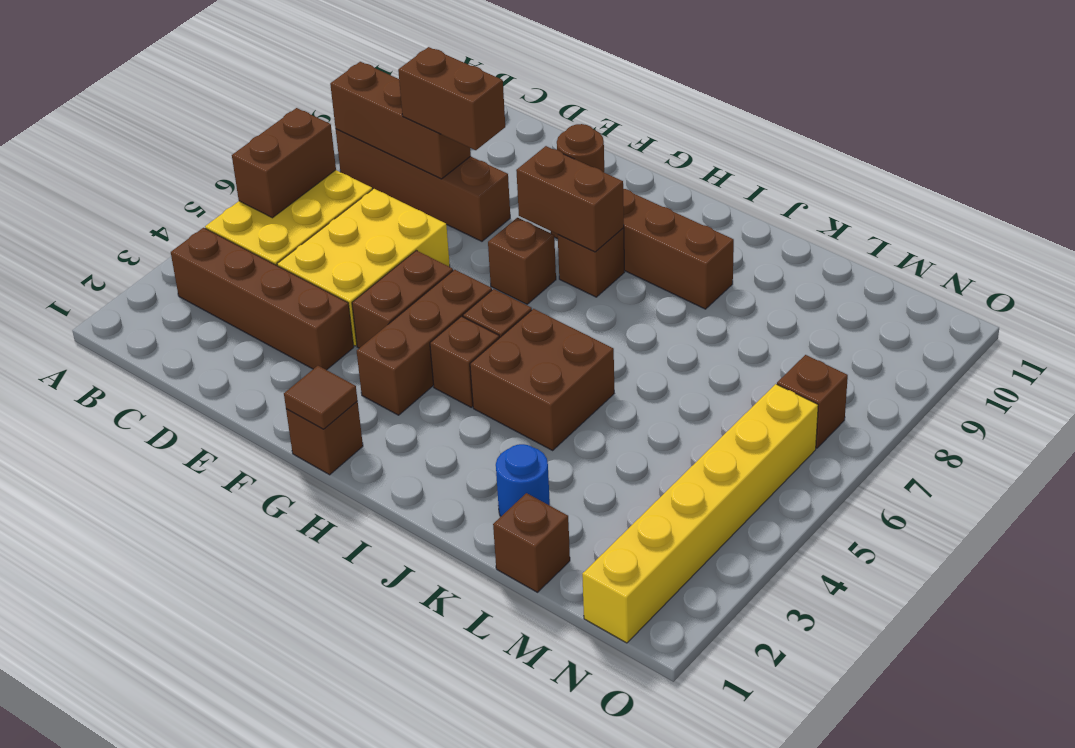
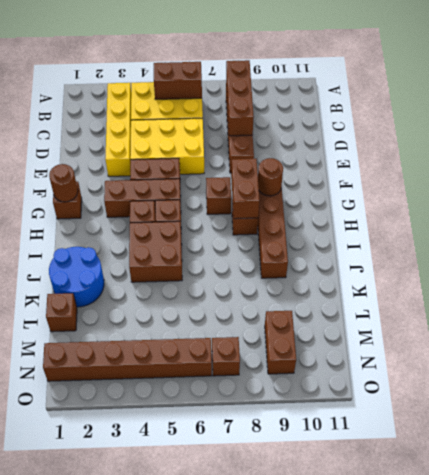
brown 1x4 brick [171,228,354,370] -> yellow 1x4 brick [105,83,131,176]
brown 1x2 brick [398,47,505,150] -> brown 1x2 brick moved to [265,311,296,374]
brown 1x1 tile [284,366,358,429] -> brown 1x1 round brick [49,164,78,202]
blue 1x1 round brick [496,444,550,516] -> blue 2x2 round brick [49,247,104,307]
yellow 1x6 brick [582,384,818,643] -> brown 1x6 brick [43,338,212,381]

